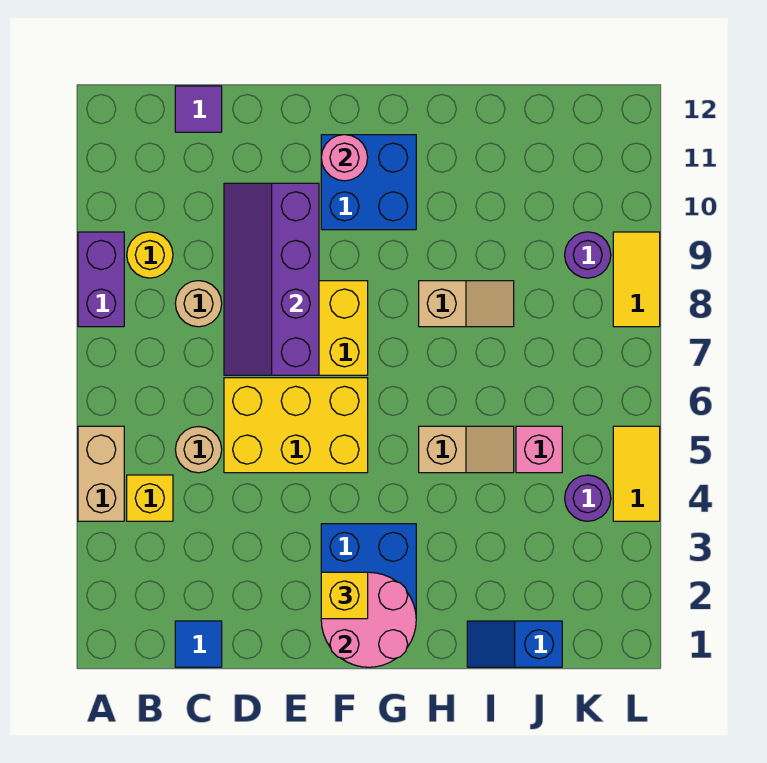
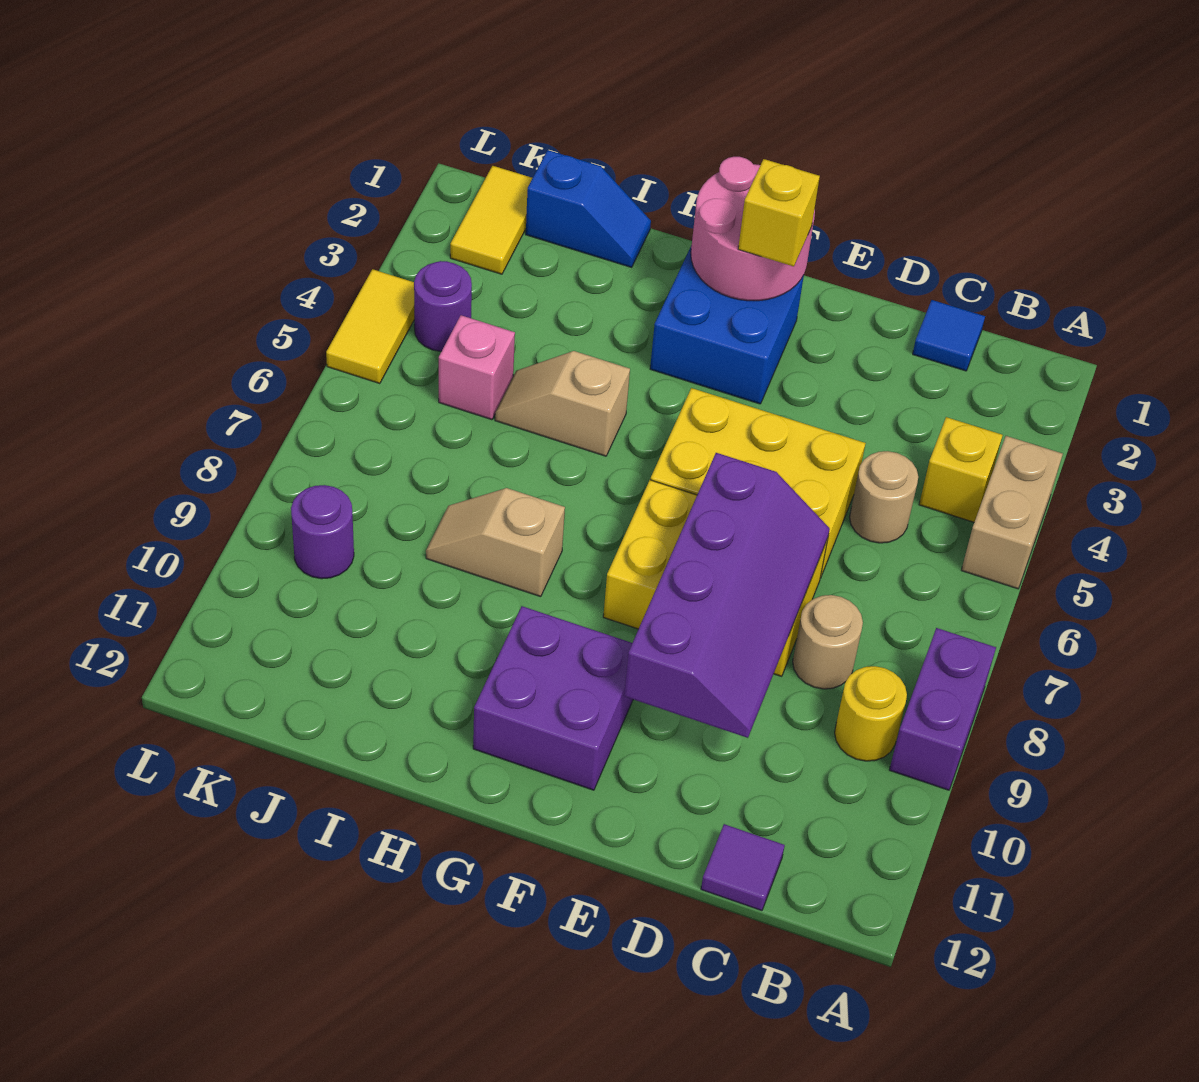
blue 2x2 brick [321,135,416,230] -> purple 2x2 brick [473,606,633,790]
pink 1x1 round brick [321,135,368,181] -> none
yellow 1x2 tile [613,232,660,327] -> yellow 1x2 tile moved to [450,166,532,274]

